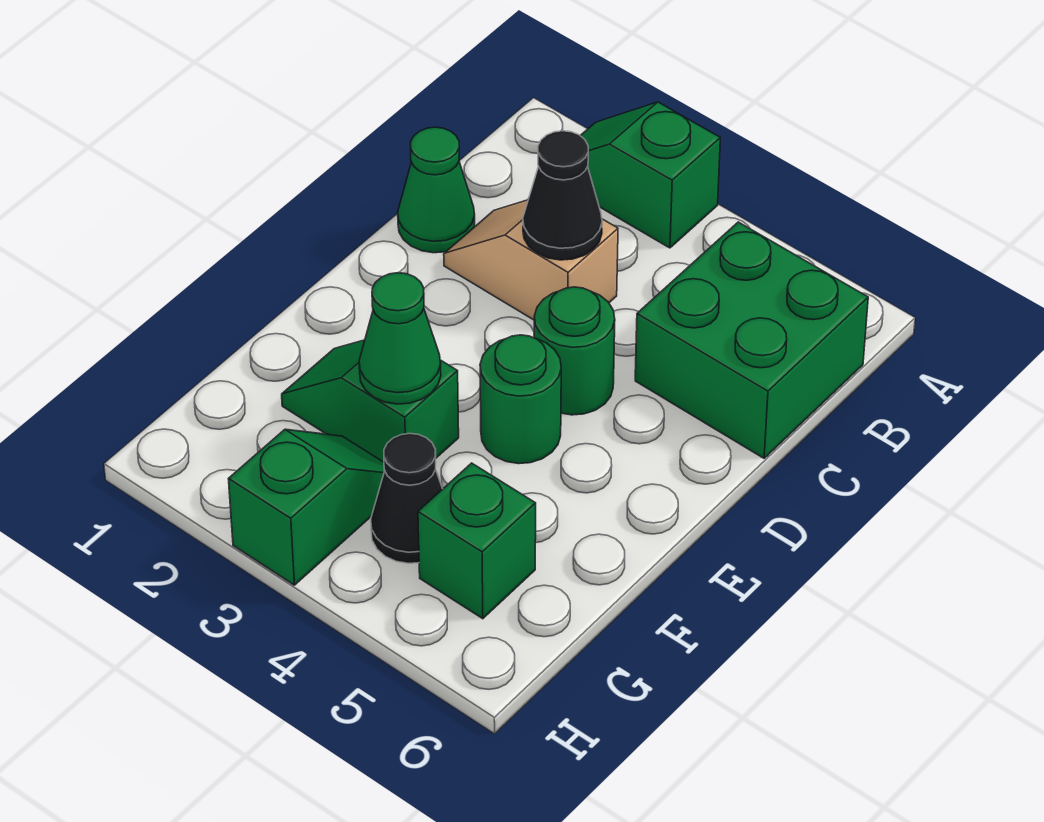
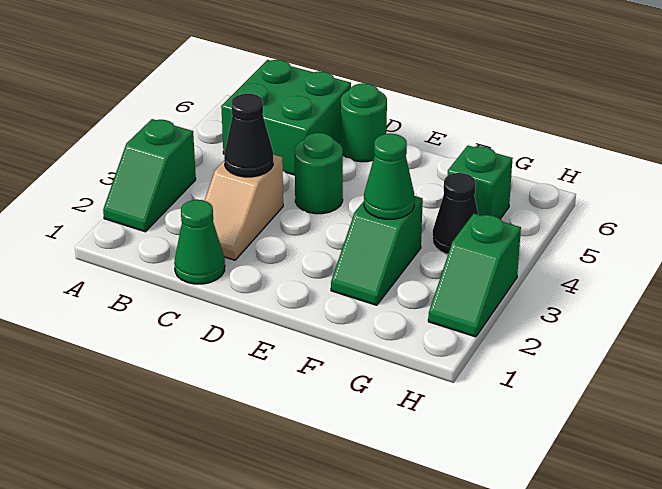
green 1x1 round brick [480,335,561,464] -> green 1x1 round brick moved to [340,83,387,162]
green 1x2 slope [229,429,385,585] -> green 1x2 slope turned to [428,213,521,337]

